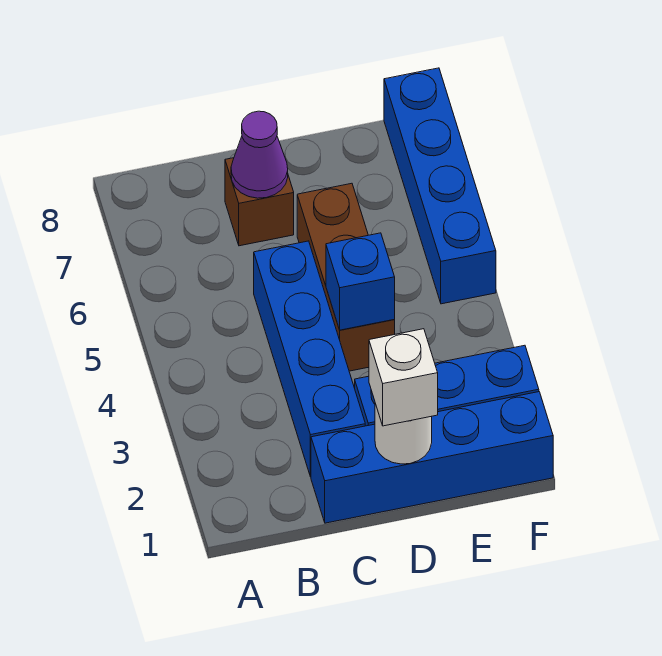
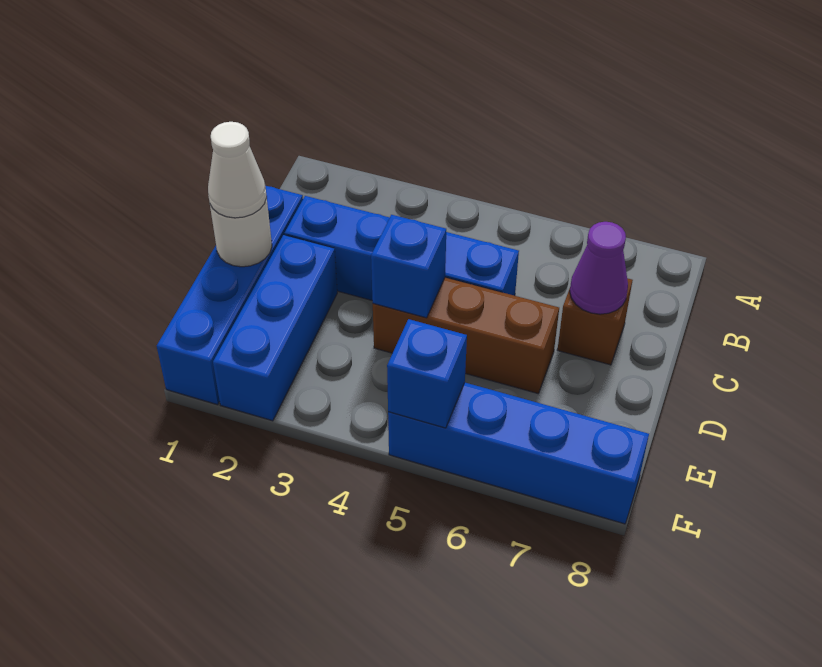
white 1x1 brick [369,329,438,426] -> white 1x1 cone [208,122,267,218]
none -> blue 1x1 brick [387,319,467,428]

